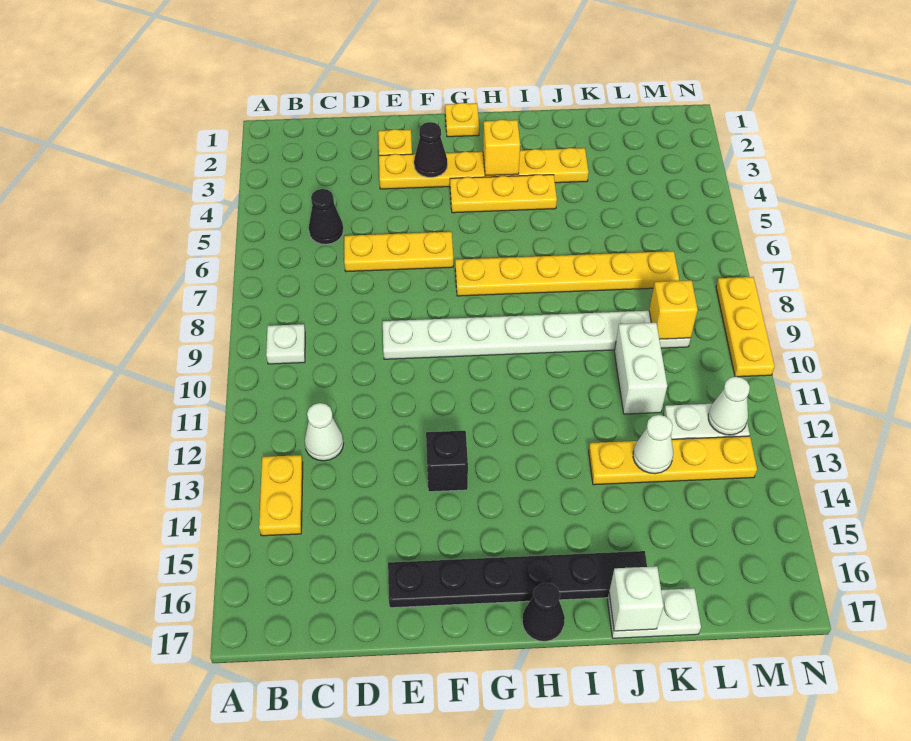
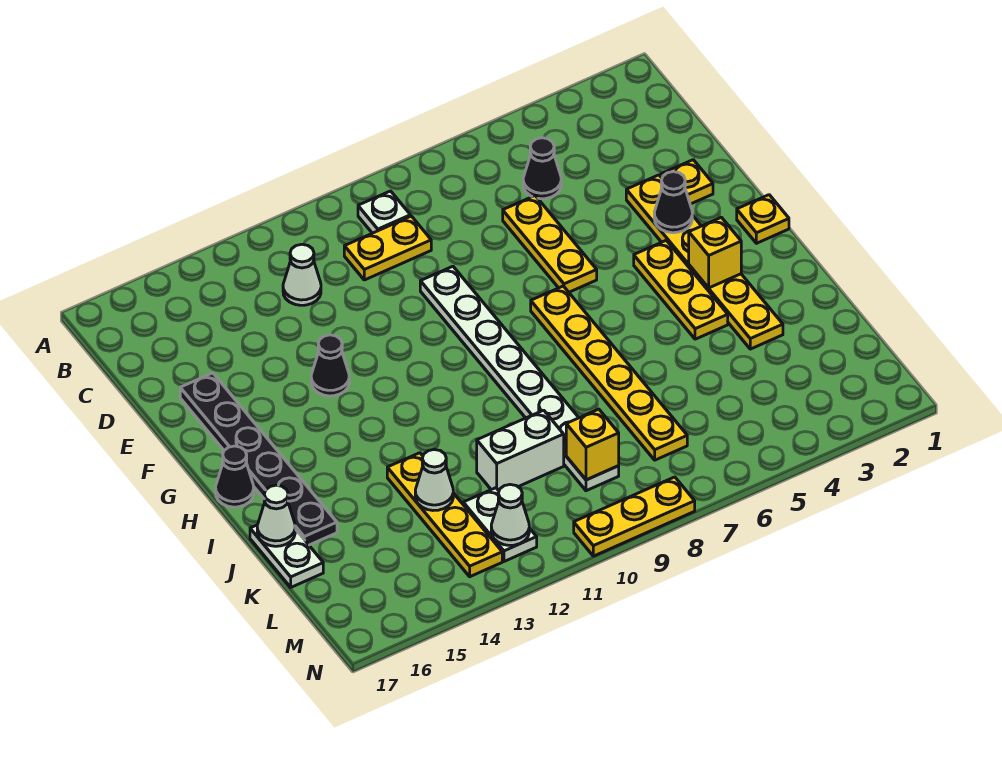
yellow 1x2 plate [259,455,303,536] -> yellow 1x2 plate moved to [344,216,431,280]
black 1x1 brick [426,431,468,492] -> black 1x1 cone [311,335,349,396]
white 1x1 brick [609,566,663,631] -> white 1x1 cone [257,485,295,546]

